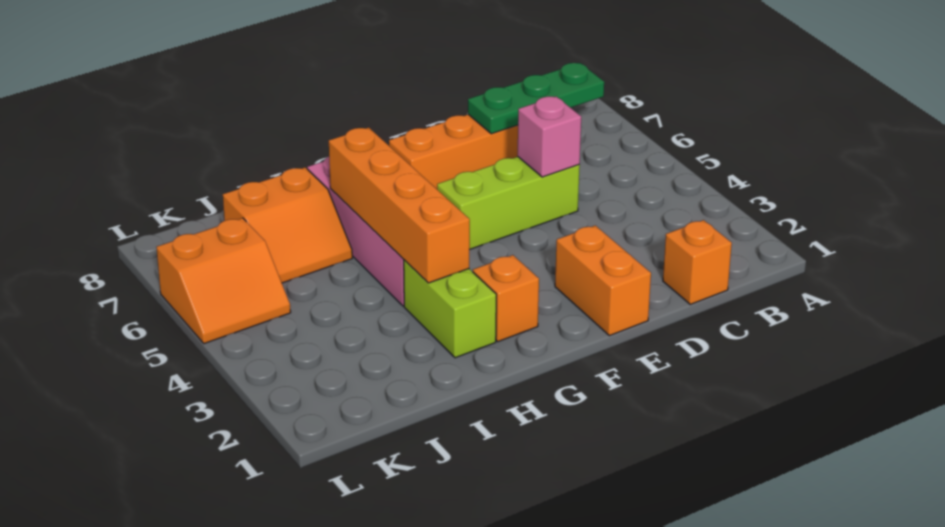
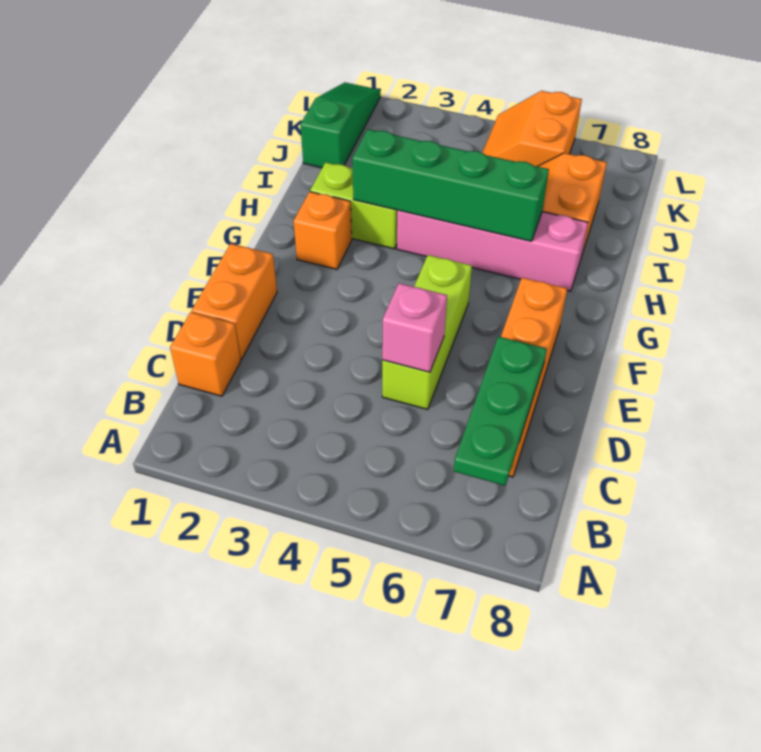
orange 1x2 brick [555,225,651,336] -> orange 1x2 brick turned to [192,244,277,359]
orange 1x4 brick [329,128,470,283] -> green 1x4 brick [352,129,549,241]
none -> green 1x3 slope [300,82,380,168]

